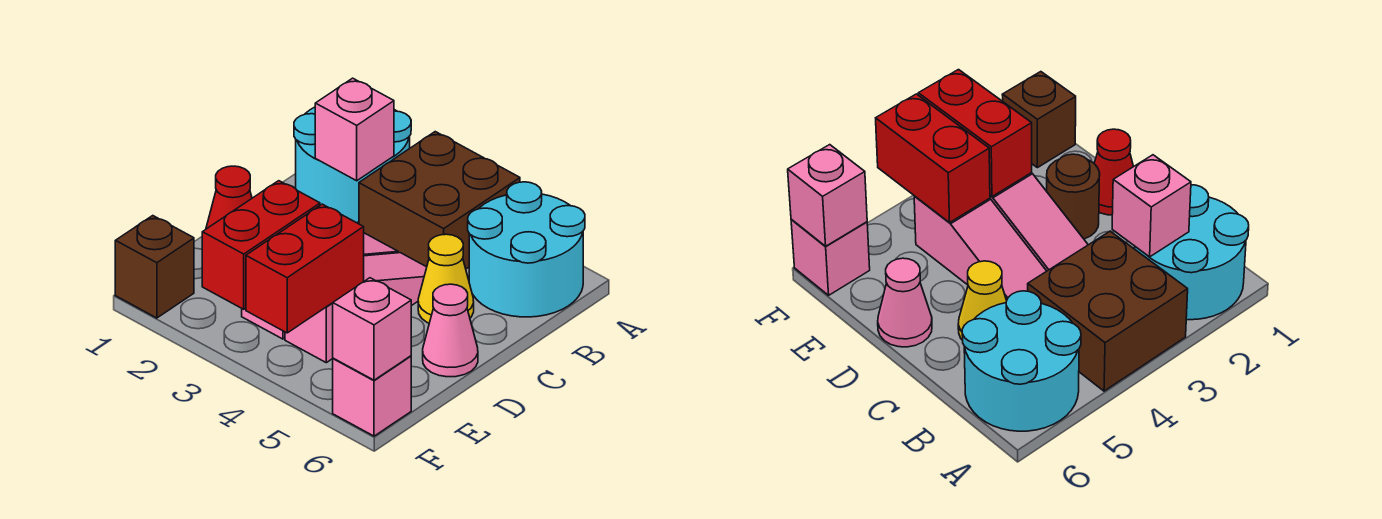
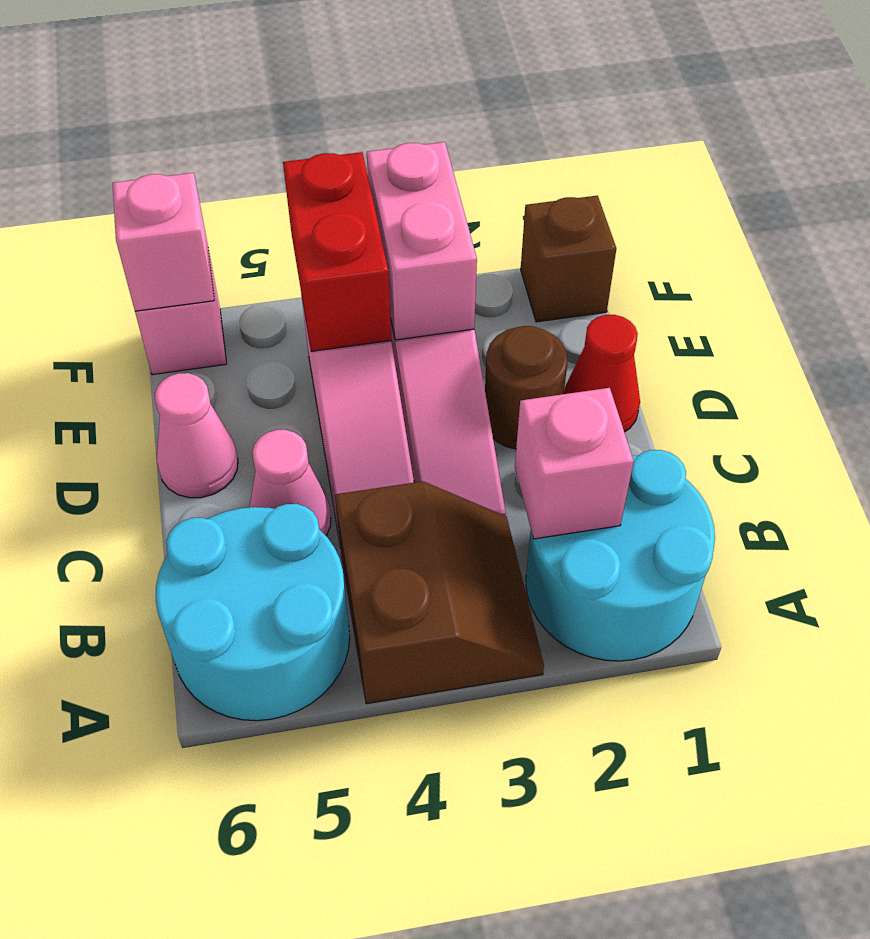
brown 2x2 brick [359,132,520,269] -> brown 2x2 slope [335,481,544,704]
yellow 1x1 cone [418,234,474,323] -> pink 1x1 cone [249,430,331,536]
red 1x2 brick [202,181,320,309] -> pink 1x2 brick [367,142,477,340]

